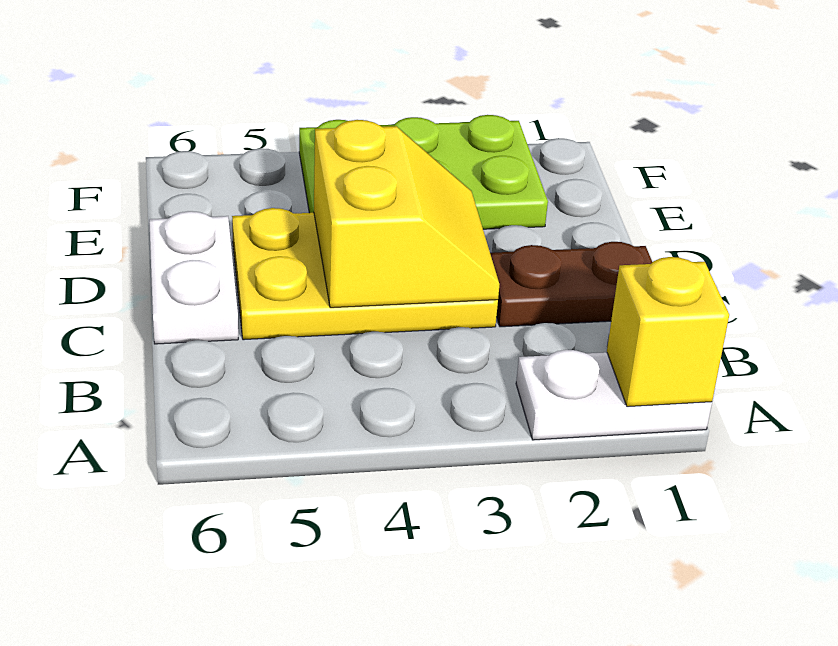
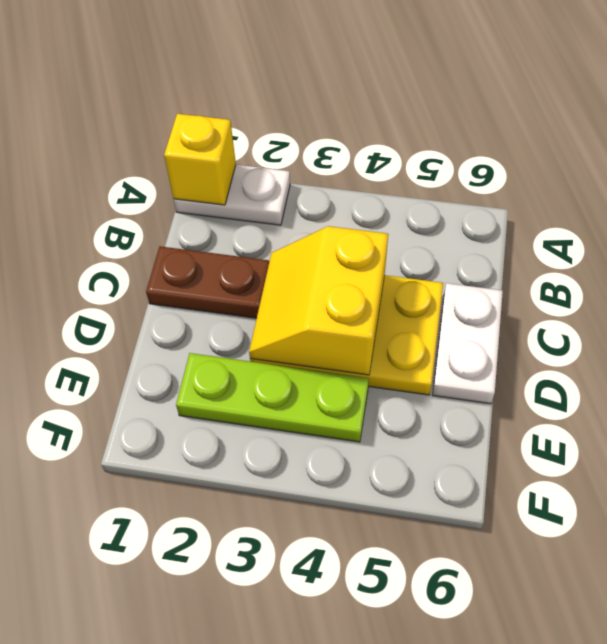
lime 2x3 plate [299,115,548,229] -> lime 1x3 plate [176,353,369,442]

